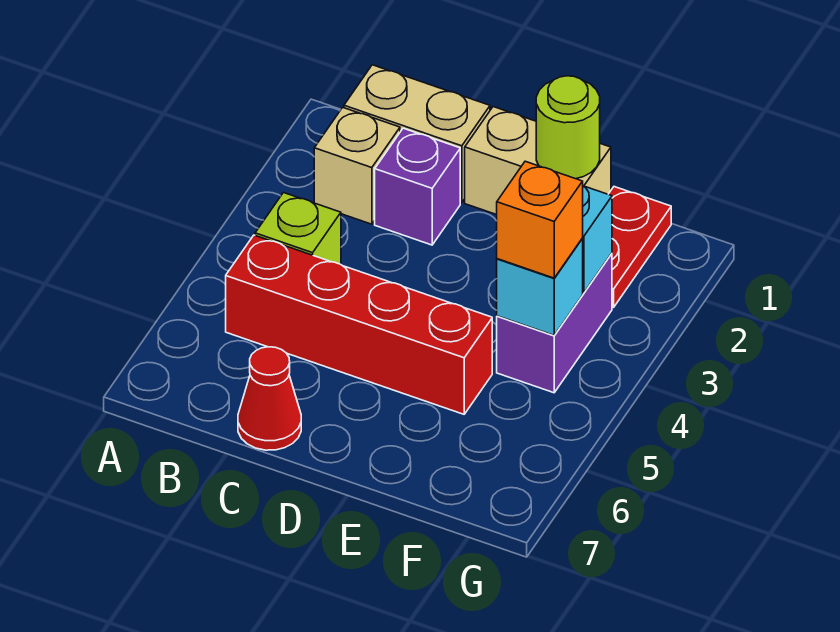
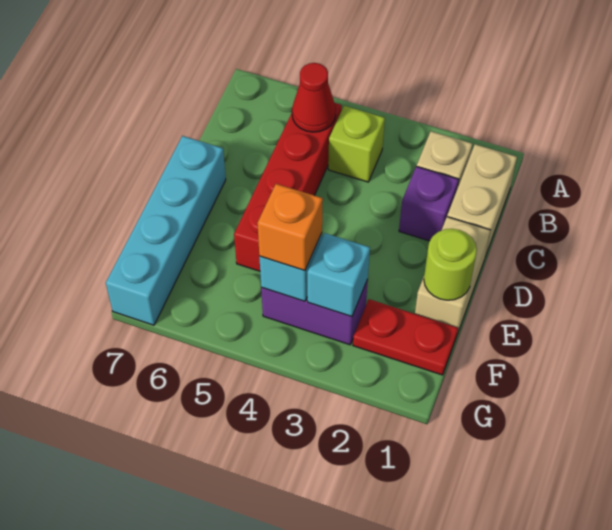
red 1x1 cone [238,347,301,450] -> red 1x1 cone moved to [292,63,336,132]
none -> cyan 1x4 brick [106,136,226,325]

